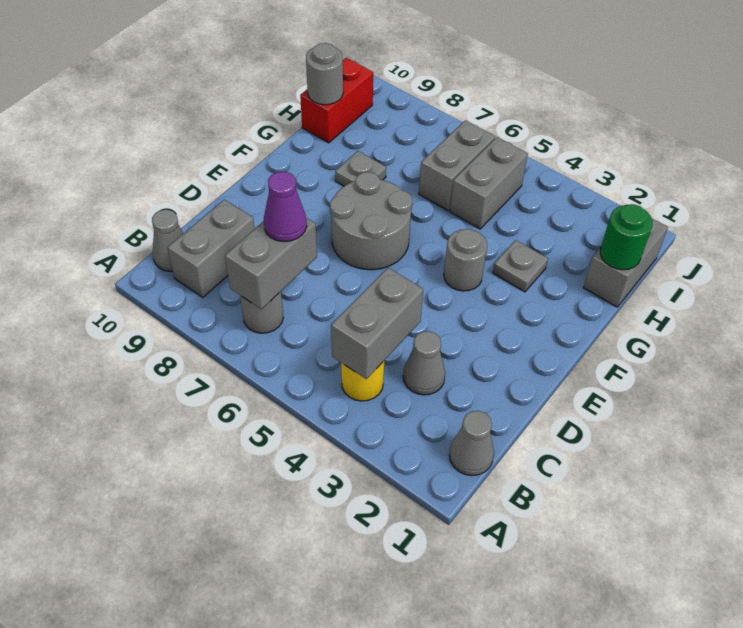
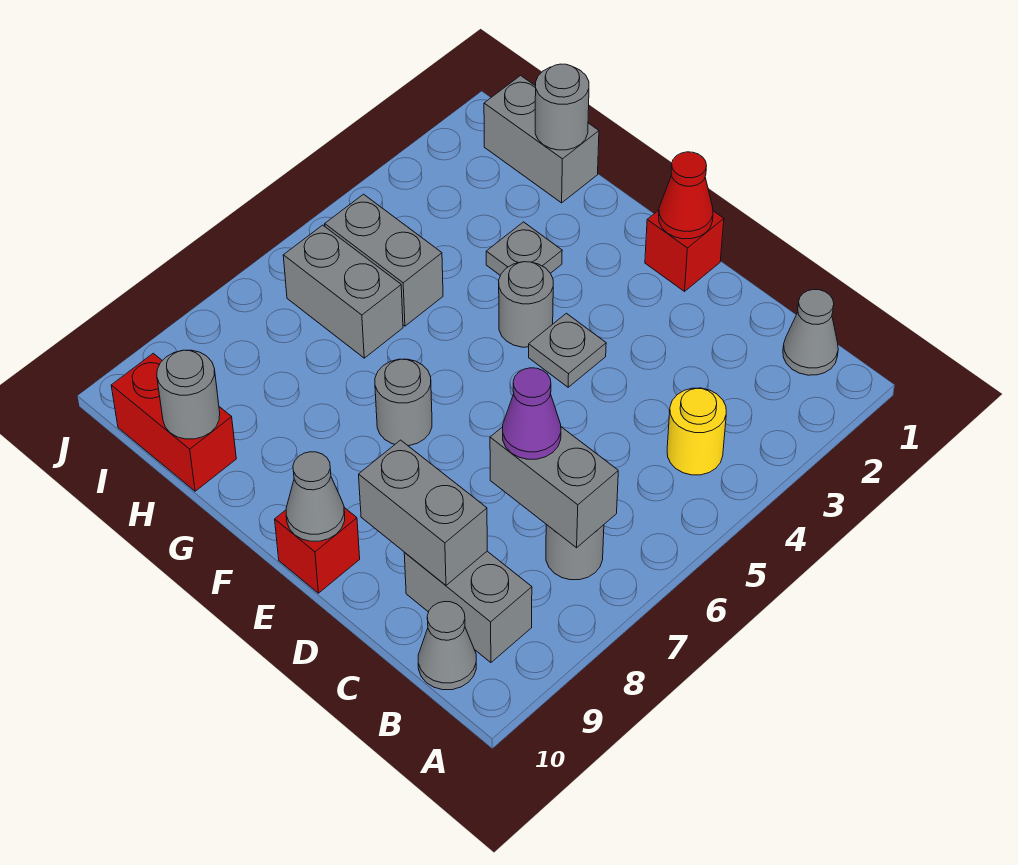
grey 1x2 brick [331,268,423,379] -> grey 1x2 brick moved to [359,440,487,585]
grey 1x1 cone [403,331,445,395] -> grey 1x1 cone moved to [286,452,345,541]
none -> red 1x1 brick [645,210,724,291]
none -> red 1x1 cone [659,152,713,239]
grey 2x2 round brick [330,172,412,270] -> grey 1x1 round brick [375,359,432,446]
none -> red 1x1 brick [275,508,360,593]
grey 1x1 plate [335,151,386,186] -> grey 1x1 plate moved to [529,313,606,387]
green 1x1 round brick [600,204,653,270] -> grey 1x1 round brick [535,64,589,150]

